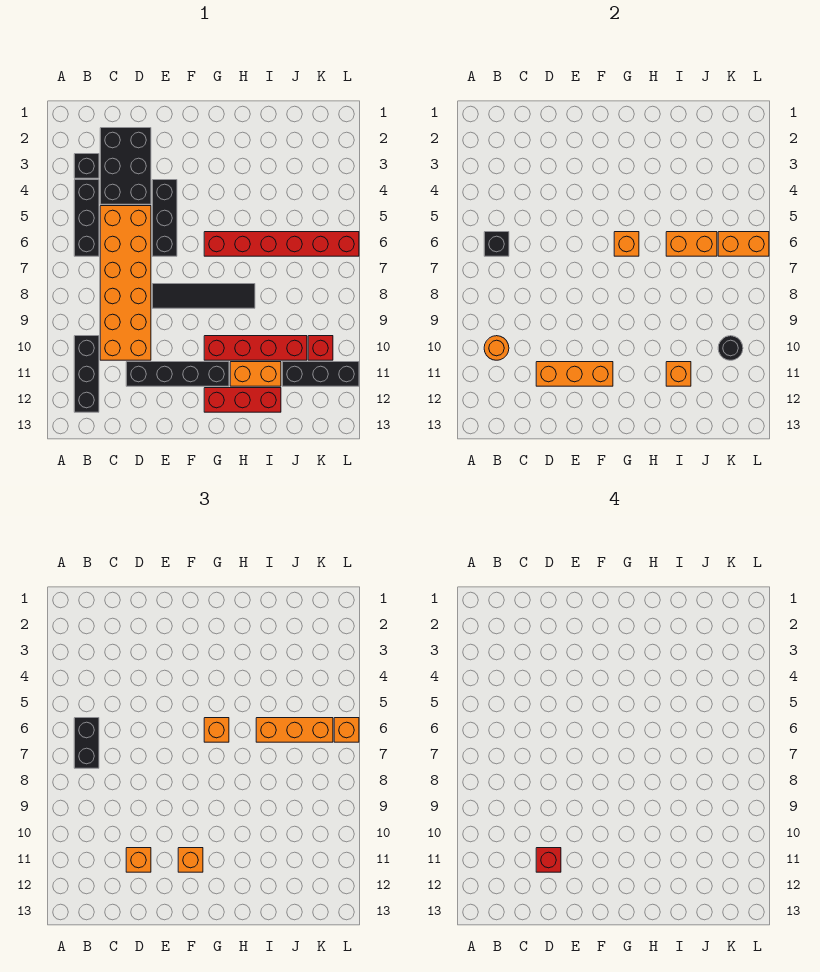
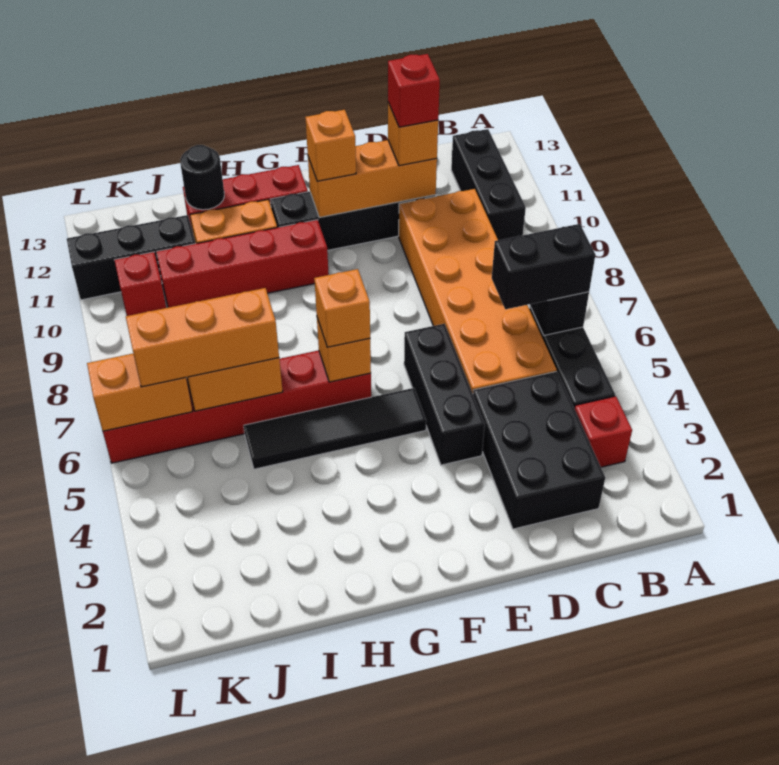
black 1x1 brick [74,154,99,178] -> red 1x1 brick [575,396,632,467]
black 1x2 brick [74,718,99,768] -> black 1x2 brick turned to [492,224,595,309]
orange 1x1 round brick [484,336,509,360] -> none
black 1x4 tile [152,284,255,308] -> black 1x4 tile moved to [244,388,426,469]
orange 1x1 brick [666,362,691,386] -> none
black 1x1 round brick [718,336,743,360] -> black 1x1 round brick moved to [180,145,224,210]
orange 1x1 brick [334,718,359,742] -> none

